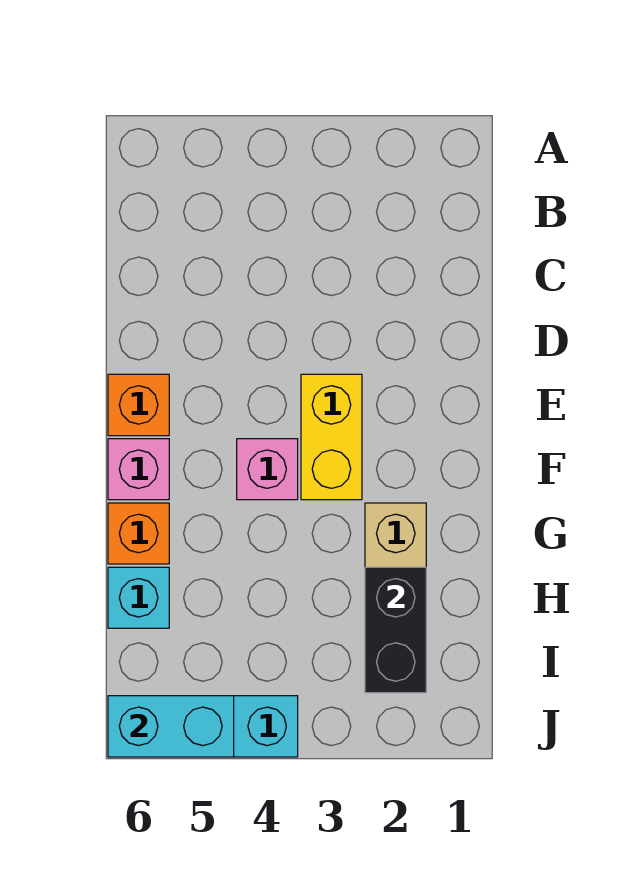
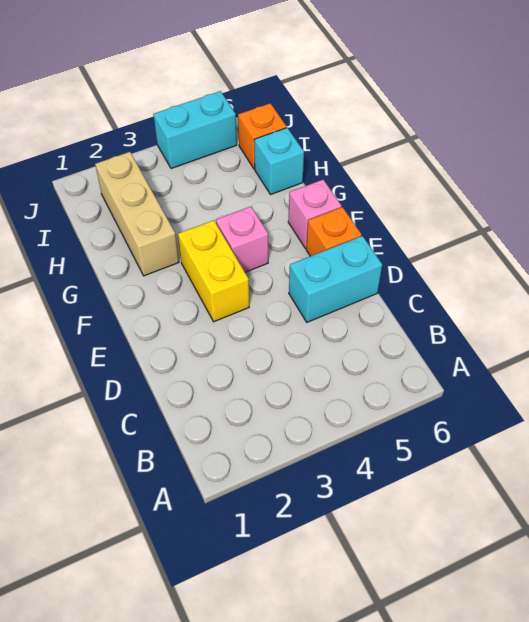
orange 1x1 brick [108,503,169,564] -> orange 1x1 brick moved to [238,103,287,169]
black 1x2 brick [365,567,426,693] -> none
cyan 1x2 brick [108,696,234,757] -> cyan 1x2 brick moved to [289,236,382,322]

